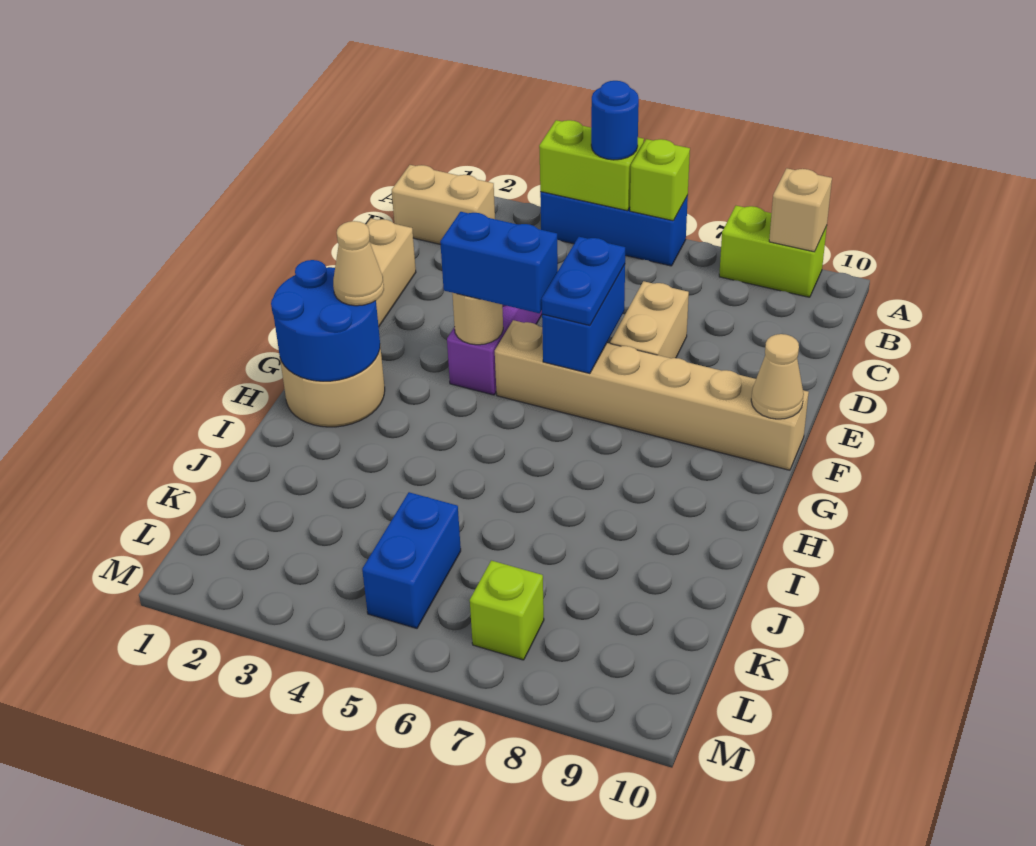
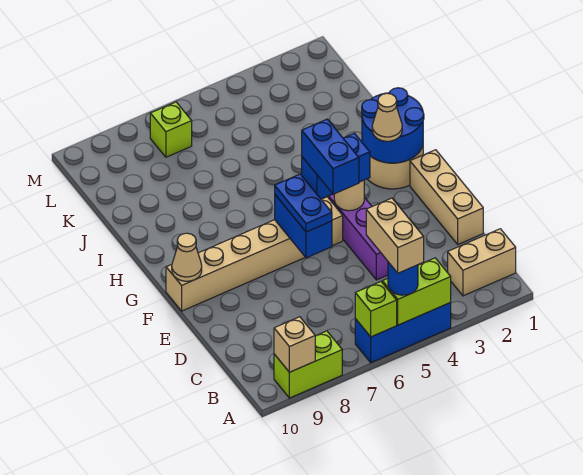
tan 1x2 brick [610,281,689,358] -> tan 1x2 brick moved to [366,198,424,273]
blue 1x2 brick [362,492,461,628] -> blue 1x2 brick moved to [302,119,359,194]

